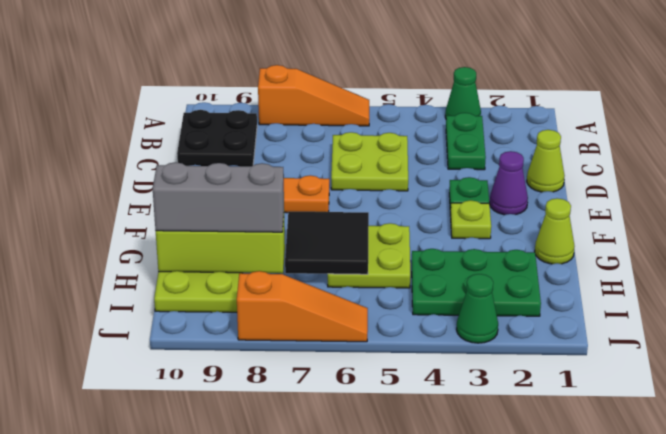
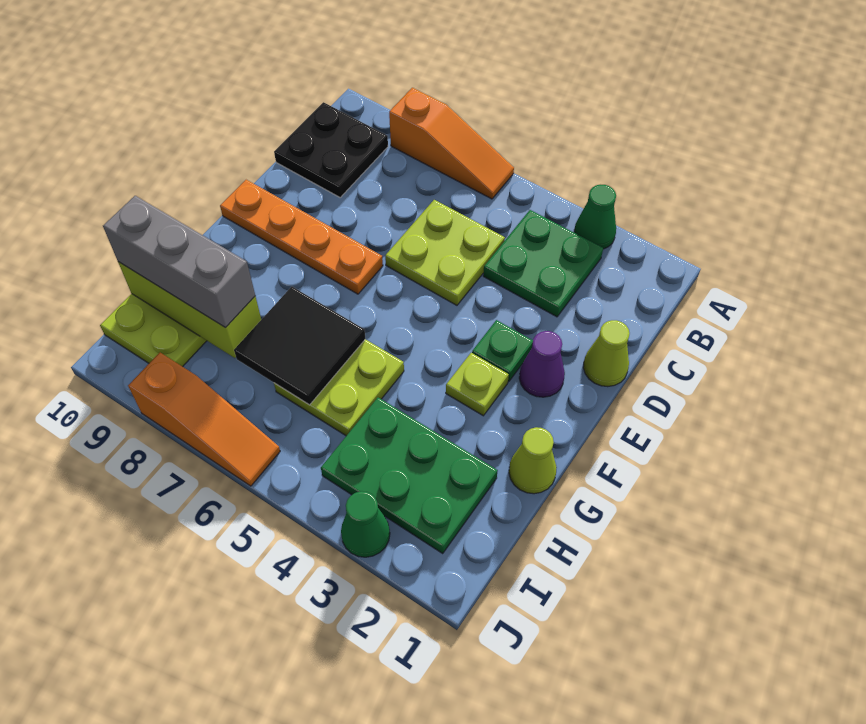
green 1x2 plate [446,113,486,170] -> green 2x2 plate [483,210,603,317]

